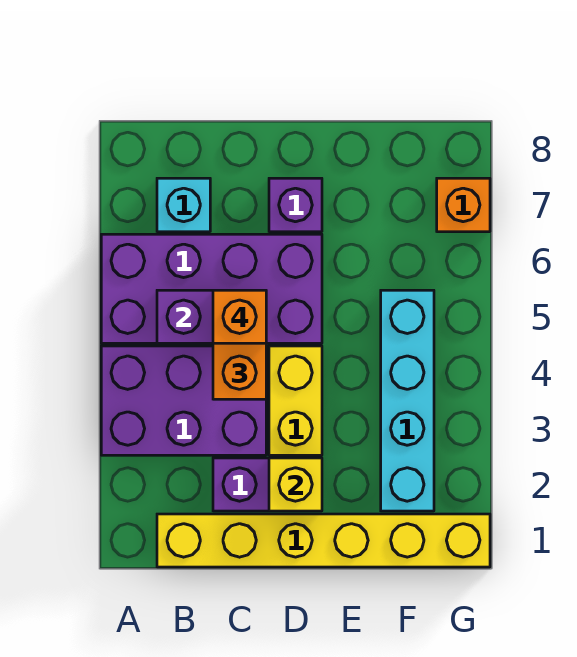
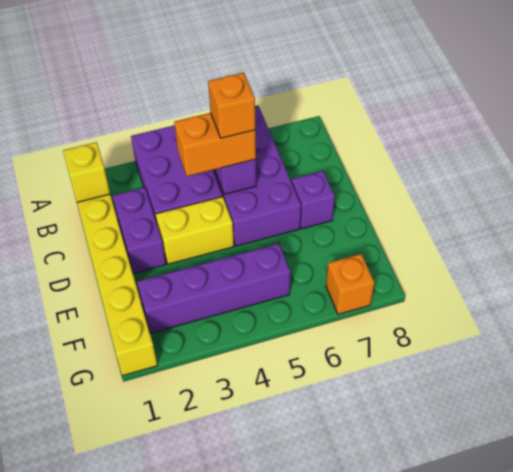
cyan 1x1 brick [157,178,210,232] -> none
yellow 1x1 brick [269,458,322,511] -> yellow 1x1 brick moved to [63,142,110,202]
cyan 1x4 brick [381,290,434,511] -> purple 1x4 brick [137,243,290,333]

